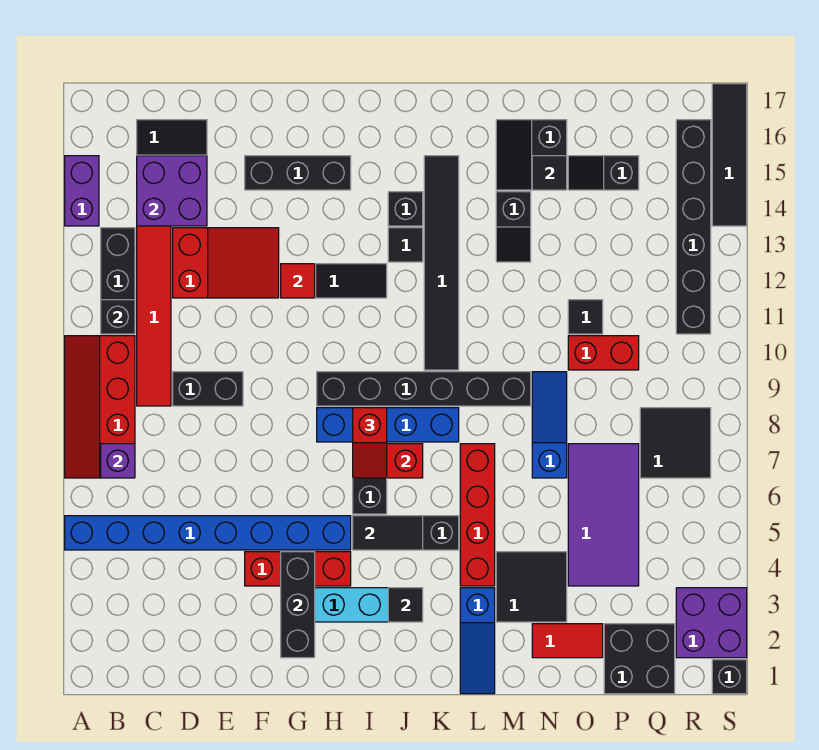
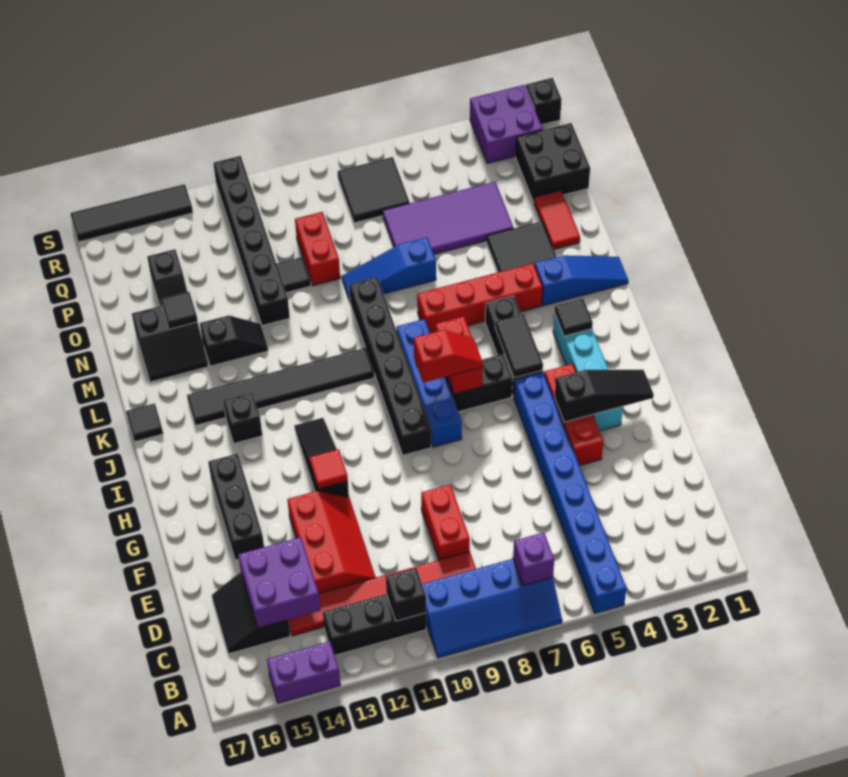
red 2x4 slope [65,336,135,478] -> blue 2x4 slope [422,559,562,658]
black 1x2 brick [173,372,243,406] -> red 1x2 brick [421,484,470,560]
red 2x3 slope [173,228,279,298] -> red 2x3 slope turned to [287,491,376,593]
black 1x3 brick [281,552,315,658] -> black 1x3 slope [555,370,654,422]
black 1x1 tile [388,228,423,262] -> black 1x1 tile moved to [126,403,163,442]
black 1x6 brick [676,120,711,334] -> black 1x6 brick turned to [213,156,290,326]

